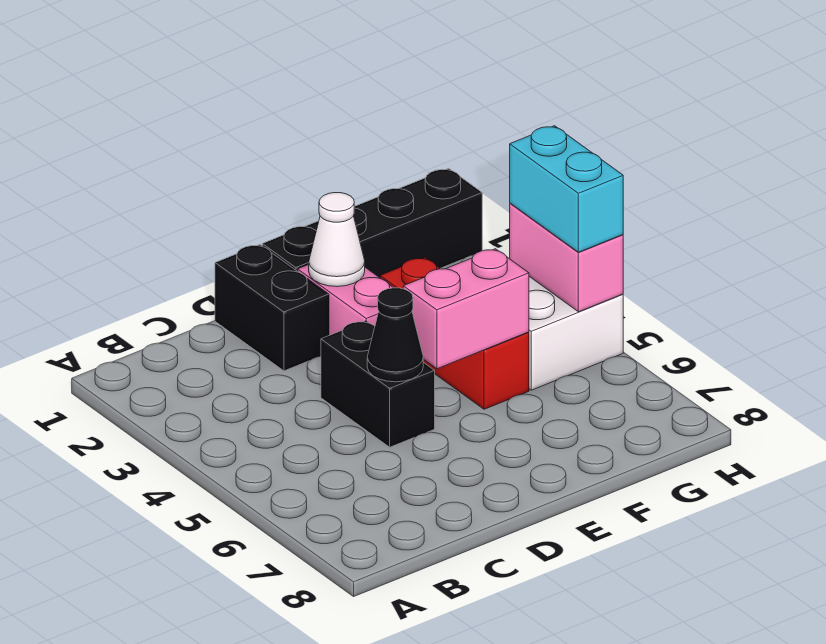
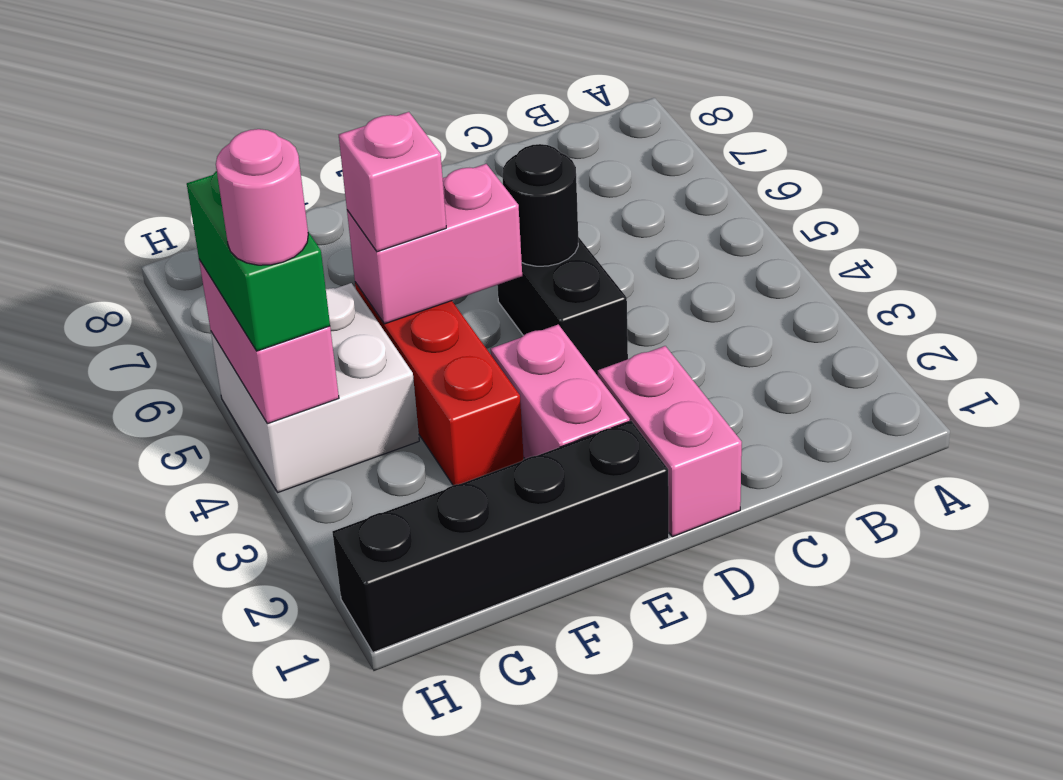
black 1x2 brick [215,245,329,371] -> pink 1x2 brick [598,346,742,537]
black 1x1 cone [367,288,423,382] -> black 1x1 round brick [502,144,578,266]
white 1x1 cone [309,193,365,287] -> none
none -> pink 1x1 brick [339,112,446,252]
cyan 1x2 brick [510,126,623,252] -> green 1x2 brick [187,171,330,351]
none -> pink 1x1 round brick [216,129,308,265]

